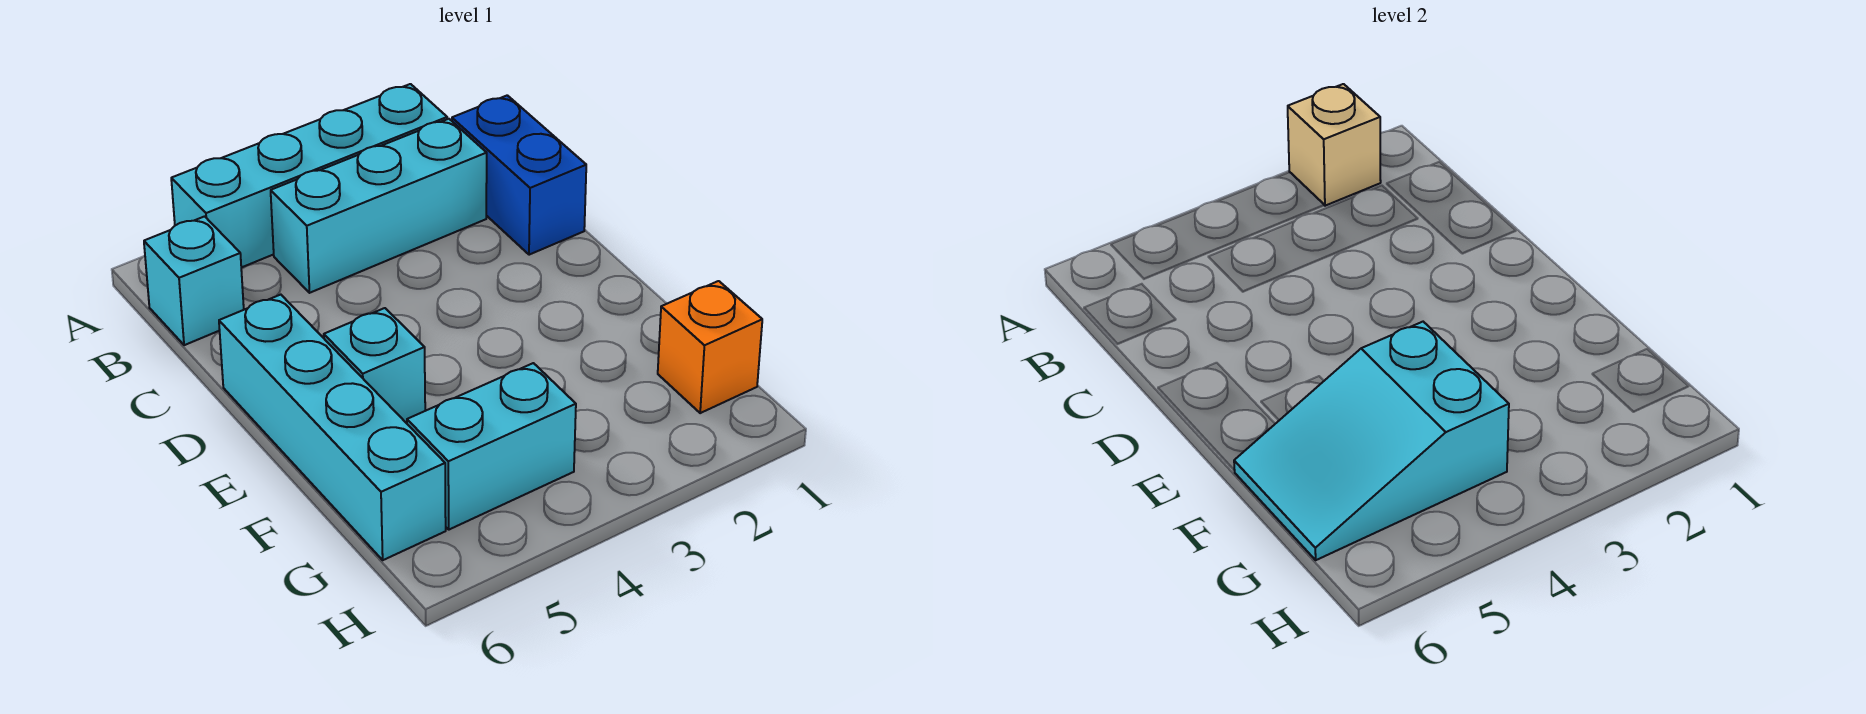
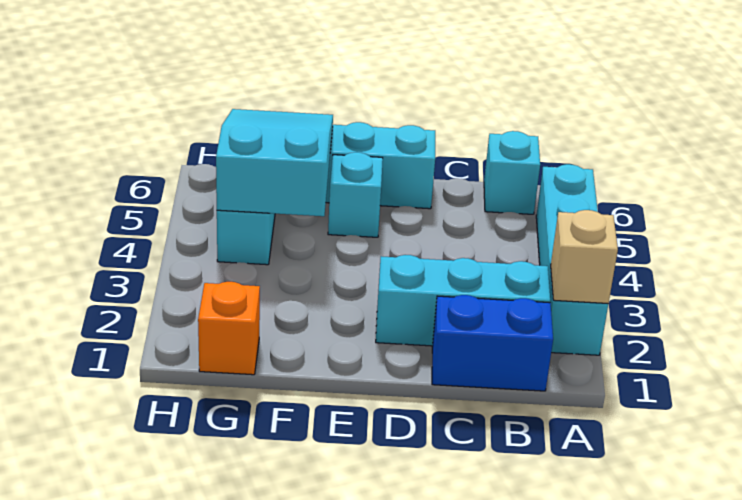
cyan 1x3 brick [271,119,487,293] -> cyan 1x3 brick turned to [376,255,550,346]

